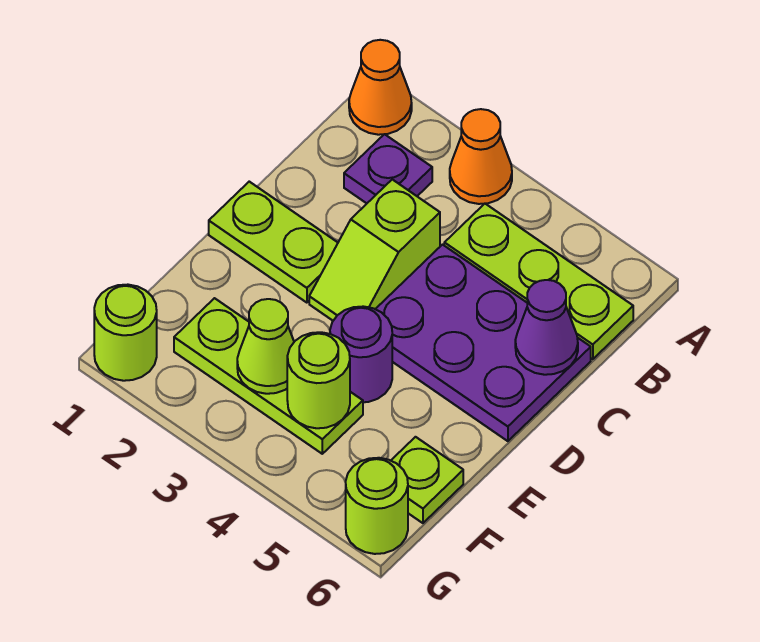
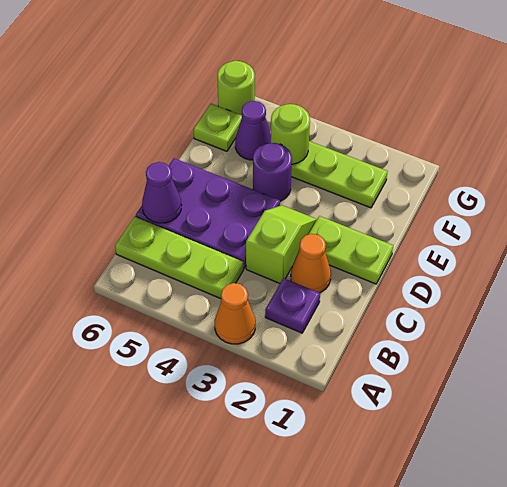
orange 1x1 cone [349,40,412,135] -> orange 1x1 cone moved to [291,234,331,293]
lime 1x1 cone [237,299,294,394] -> none
none -> purple 1x1 cone [235,101,271,160]
lime 1x1 round brick [94,285,157,381] -> none

